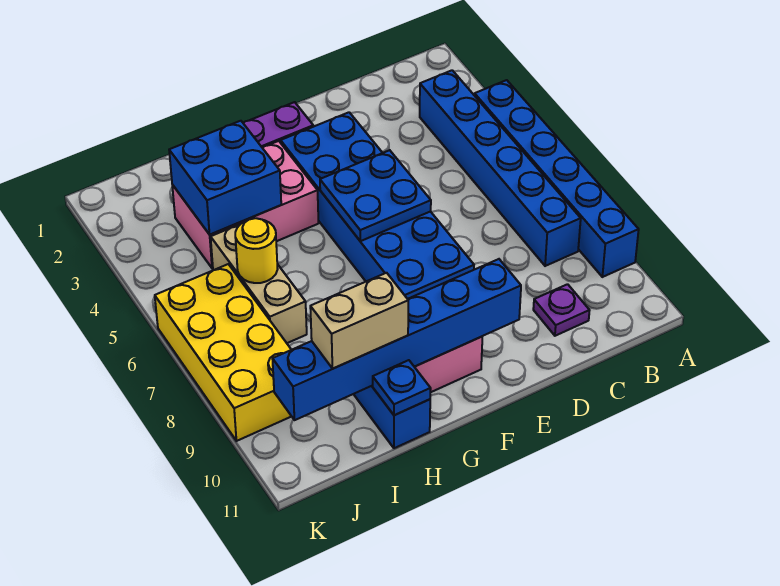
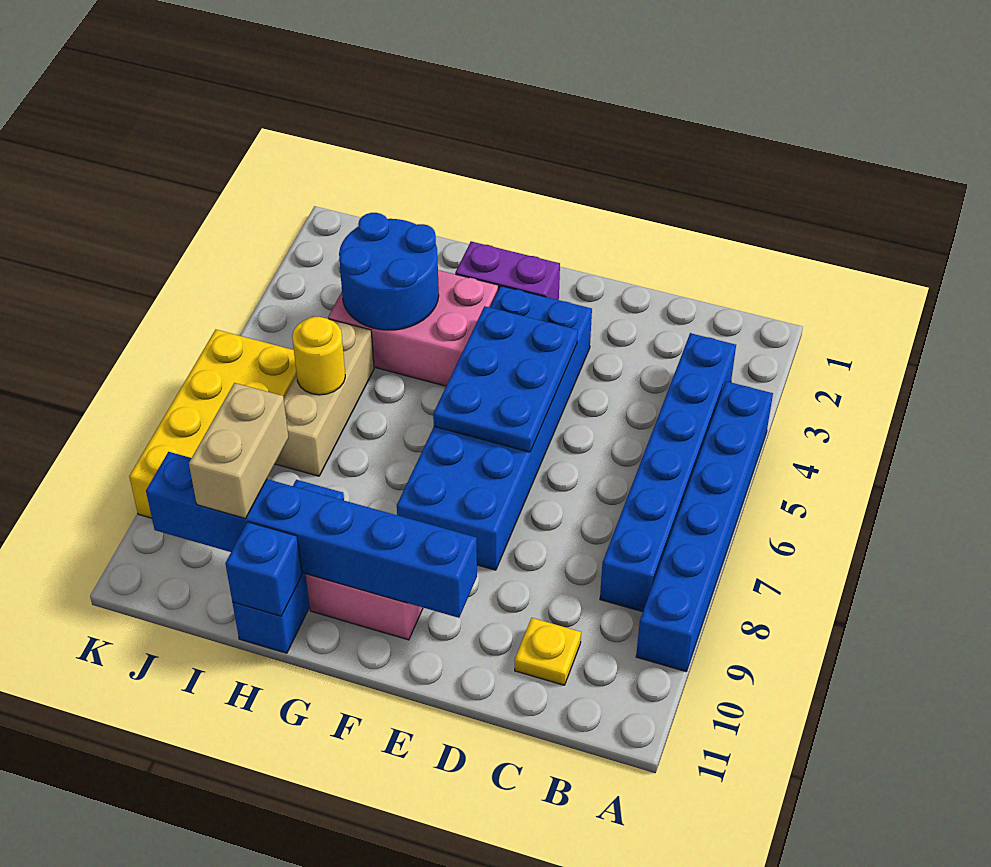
purple 1x1 plate [533,284,590,336] -> yellow 1x1 plate [515,618,581,685]
blue 2x2 plate [320,150,431,241] -> blue 2x3 plate [433,306,578,452]
blue 2x2 brick [169,121,281,235] -> blue 2x2 round brick [339,213,439,330]
tan 1x2 brick [310,273,408,369] -> tan 1x2 brick turned to [189,383,289,518]
blue 1x1 plate [373,360,431,415] -> blue 1x1 brick [225,522,302,616]

